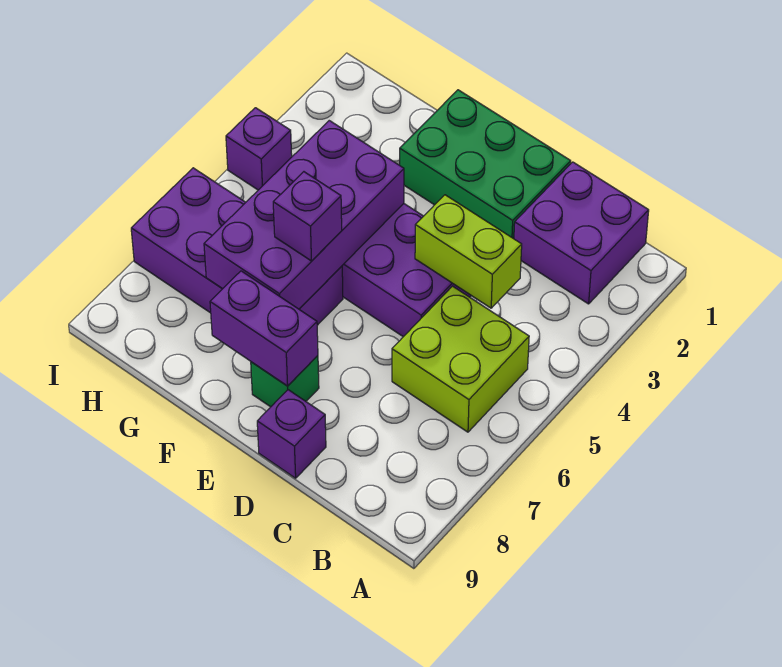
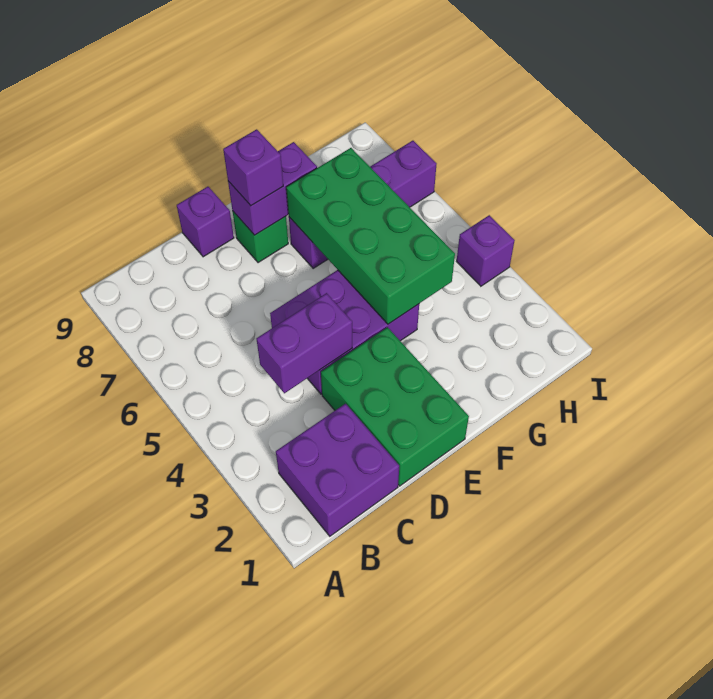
lime 2x2 brick [392,286,529,432] -> none
lime 1x2 brick [415,195,522,308] -> purple 1x2 brick [256,293,352,393]
green 2x3 brick [400,90,571,239] -> green 2x3 brick turned to [321,327,469,486]
purple 2x4 brick [204,121,404,309] -> green 2x4 brick [286,148,455,324]
purple 2x4 brick [131,168,343,325] -> purple 1x4 brick [289,141,436,268]
purple 1x1 brick [273,172,342,261] -> purple 1x1 brick moved to [223,129,283,206]

